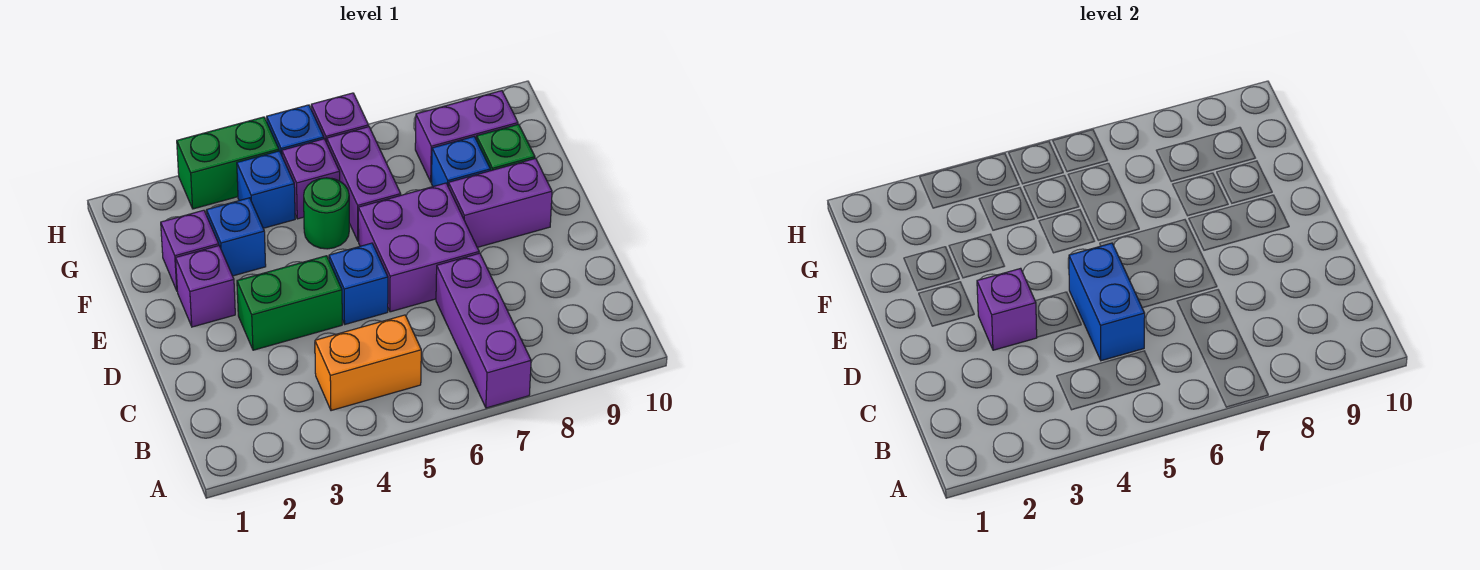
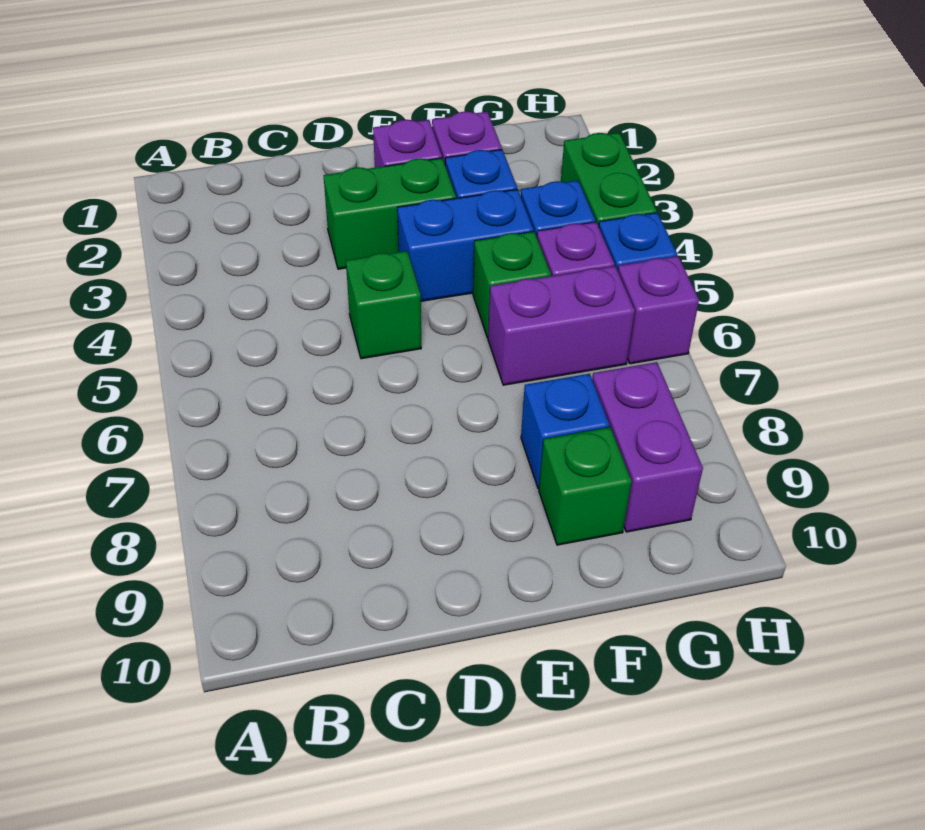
purple 1x3 brick [436,253,531,408] -> none
orange 1x2 brick [315,315,421,411] -> none
blue 1x2 brick [1069,243,1145,361] -> blue 1x2 brick moved to [397,189,534,301]
green 1x2 brick [237,256,342,350] -> green 1x2 brick turned to [324,158,456,269]
purple 1x1 brick [977,268,1037,350] -> none
blue 1x1 brick [329,243,388,324] -> green 1x1 brick [346,251,421,359]
purple 2x2 brick [358,183,479,312] -> none
purple 1x2 brick [448,158,552,247] -> none
green 1x1 round brick [304,178,349,249] -> green 1x1 brick [473,232,551,338]

